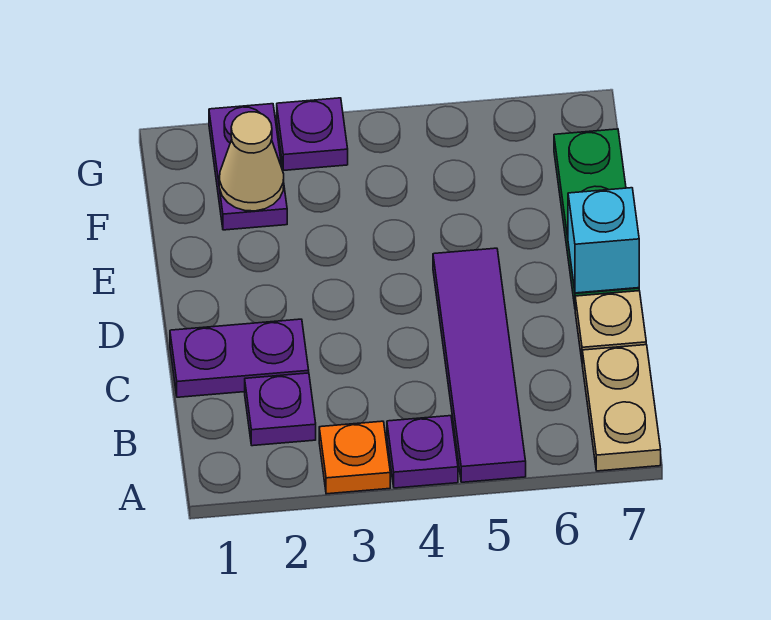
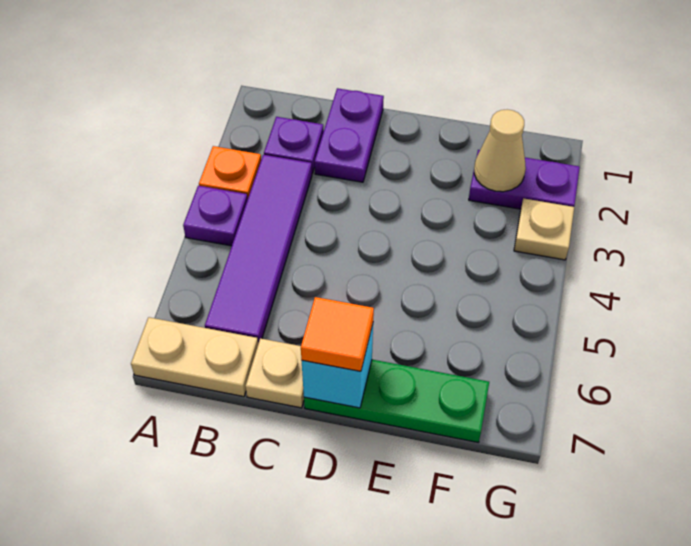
purple 1x4 tile [433,248,526,482] -> purple 1x4 tile turned to [205,155,312,344]
none -> orange 1x1 tile [301,297,374,371]
purple 1x1 plate [277,98,348,170] -> tan 1x1 plate [514,198,574,260]

